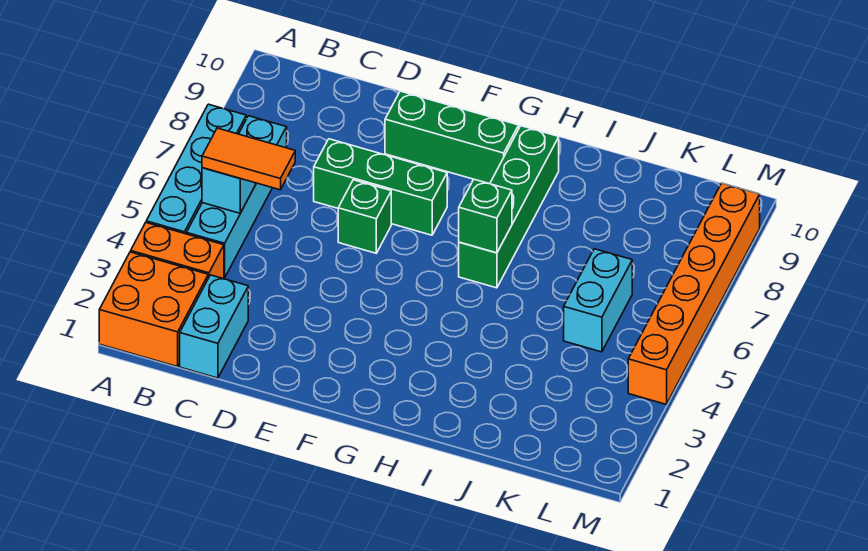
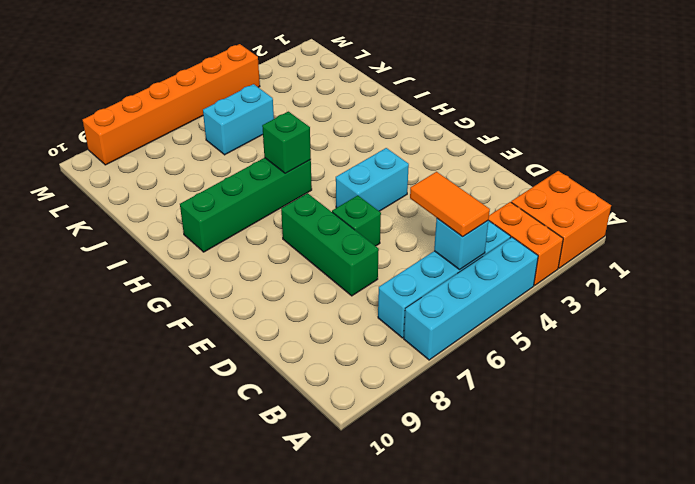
cyan 1x2 brick [180,275,248,378] -> cyan 1x2 brick moved to [336,148,409,211]
green 1x3 brick [385,91,519,184] -> none

